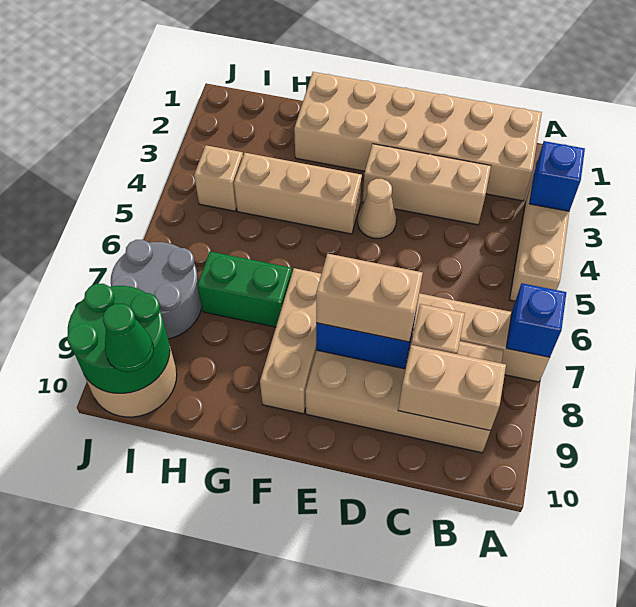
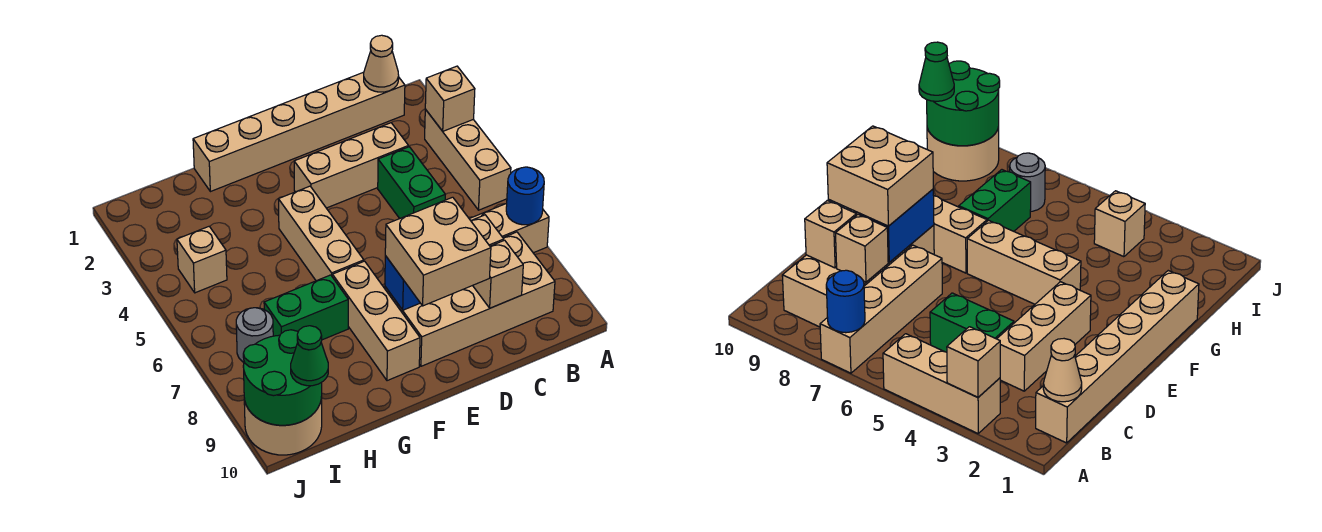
blue 1x1 brick [529,141,585,211] -> tan 1x1 brick [425,66,475,131]
blue 1x1 brick [506,283,566,357] -> blue 1x1 round brick [506,167,544,225]
tan 2x6 brick [294,72,542,201] -> tan 1x6 brick [193,72,405,192]
tan 1x2 brick [398,345,506,431] -> tan 1x1 brick [473,240,523,308]
none -> green 1x2 brick [378,147,445,219]
tan 1x2 brick [316,254,423,342] -> tan 2x2 brick [385,197,491,306]
tan 1x1 cone [358,179,396,239] -> tan 1x1 cone moved to [364,35,399,92]
tan 1x3 brick [234,153,362,234] -> tan 1x3 brick turned to [278,186,364,281]
grey 2x2 round brick [111,240,202,339] -> grey 1x1 round brick [236,308,273,362]

